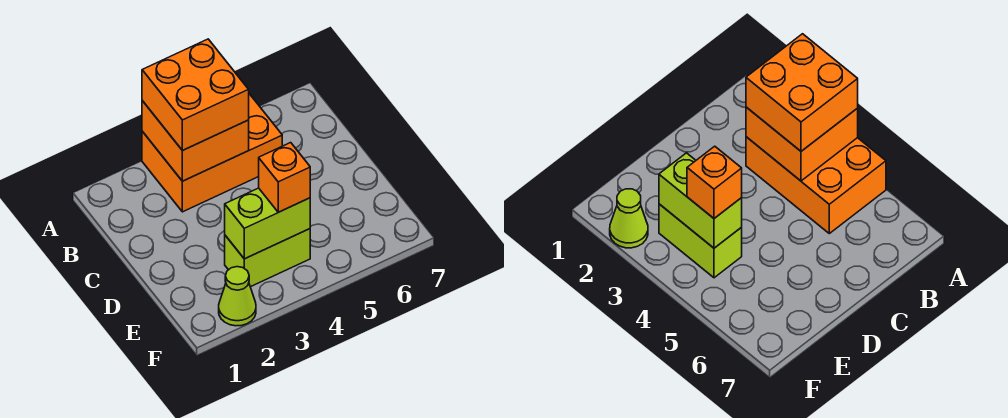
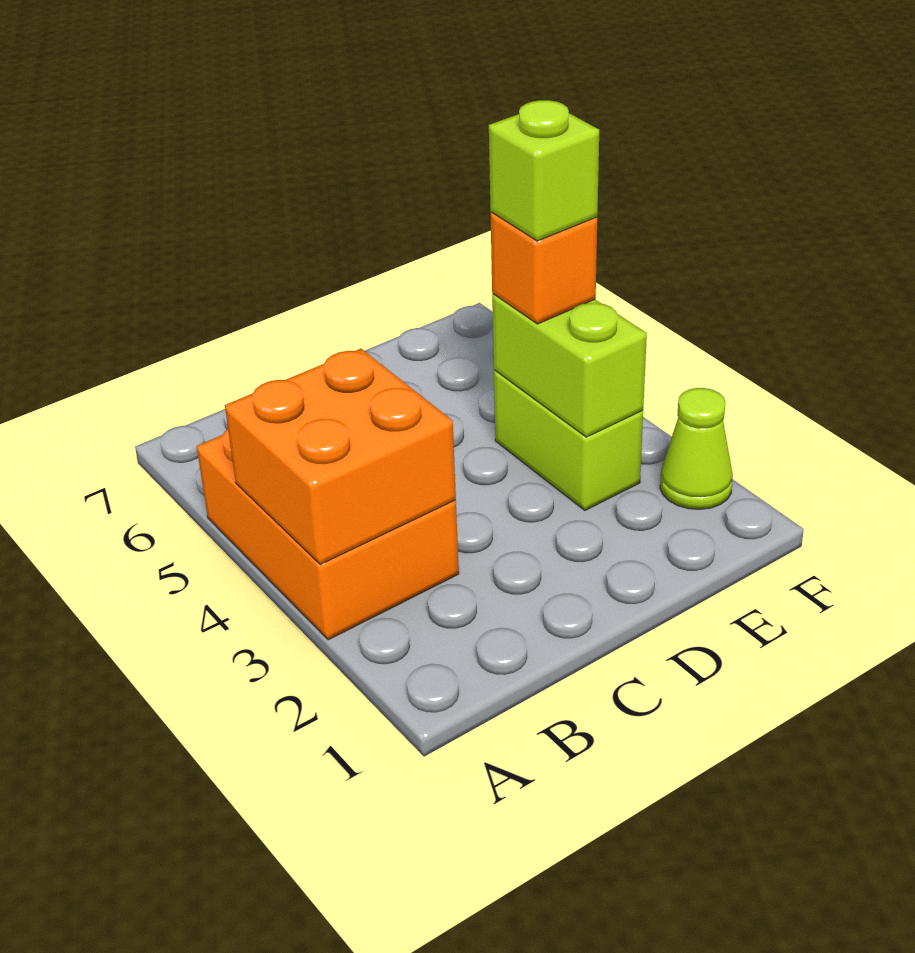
orange 2x2 brick [142,39,249,151] -> none
none -> lime 1x1 brick [489,100,599,241]

